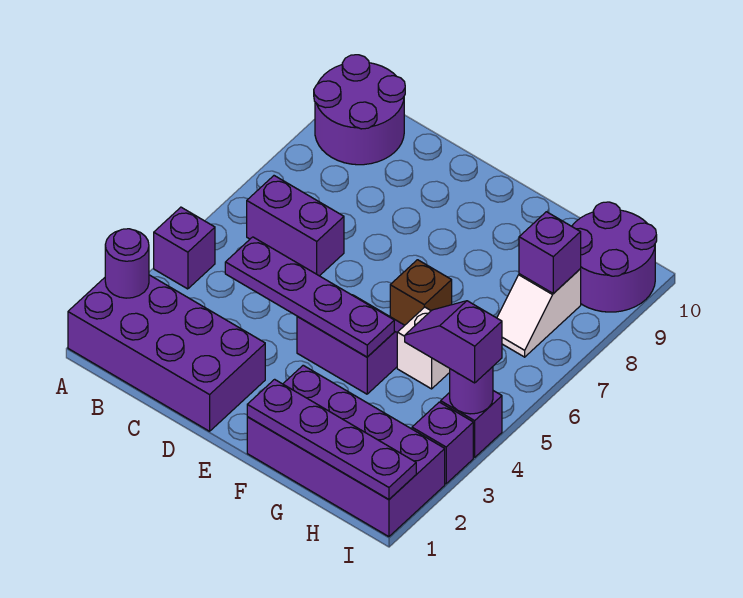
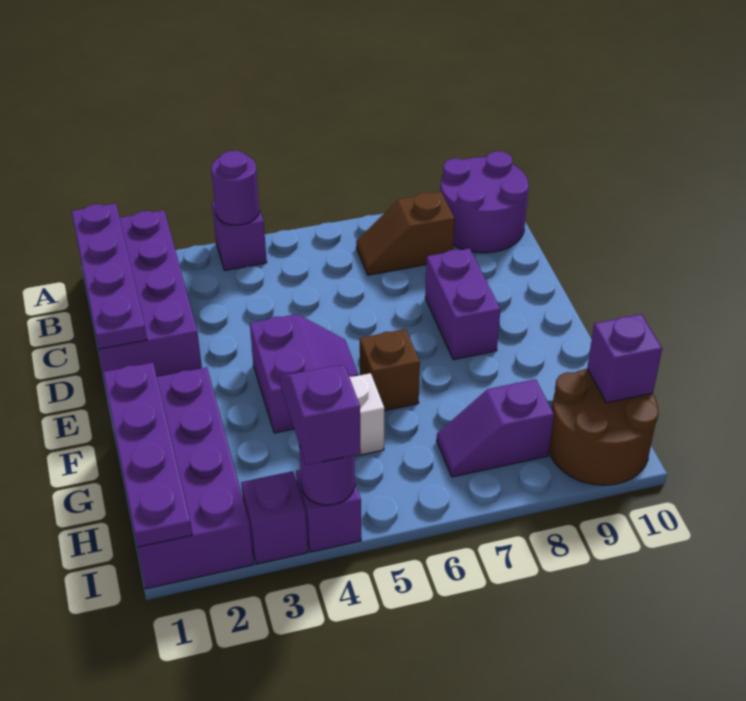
purple 1x1 round brick [105,229,149,298] -> purple 1x1 round brick moved to [211,151,259,225]
purple 1x2 brick [247,176,344,276] -> purple 1x2 brick moved to [425,248,500,360]
none -> brown 1x2 slope [356,192,454,275]
purple 1x4 plate [225,237,394,357] -> purple 1x4 plate moved to [72,204,147,349]
white 1x2 slope [497,269,581,357] -> purple 1x2 slope [437,379,554,477]
purple 1x1 brick [519,212,581,293] -> purple 1x1 brick moved to [587,314,662,403]
purple 2x2 round brick [572,202,657,312] -> brown 2x2 round brick [549,369,659,485]

